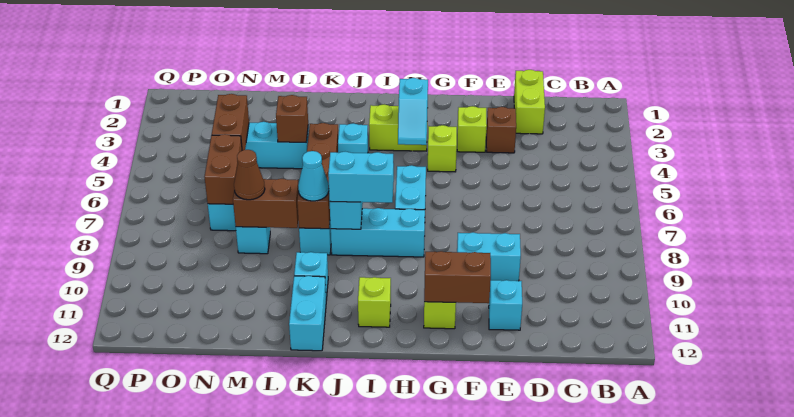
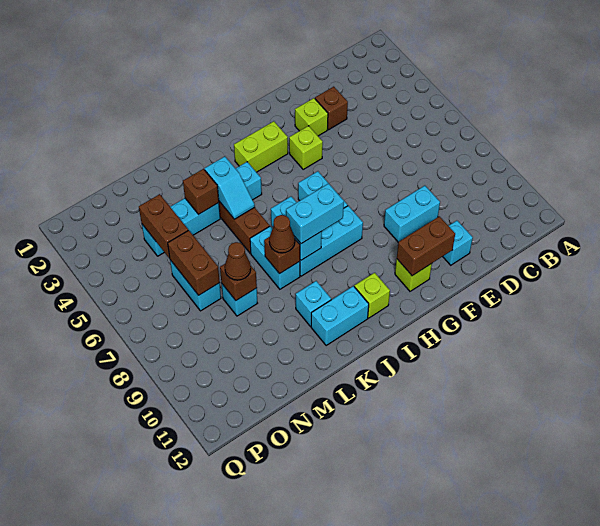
lime 1x2 brick [514,70,545,134] -> none
cyan 1x2 slope [398,78,428,145] -> cyan 1x2 slope moved to [205,156,255,219]
cyan 1x1 cone [298,151,329,201] -> brown 1x1 cone [269,215,295,253]
cyan 1x2 brick [289,276,326,351] -> cyan 1x2 brick turned to [311,286,369,346]
brown 1x2 brick [233,179,298,228] -> brown 1x1 brick [220,264,257,300]

